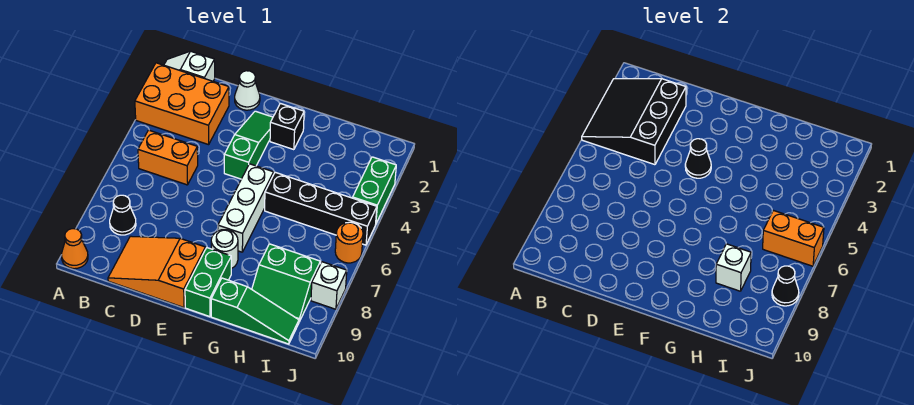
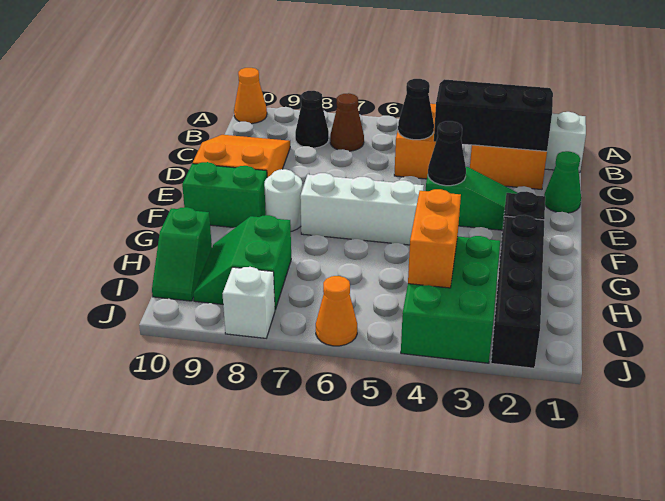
none -> brown 1x1 cone [330,93,364,151]
white 1x1 cone [235,71,260,110] -> green 1x1 cone [544,151,581,213]
black 1x4 brick [265,172,377,245] -> black 1x4 brick moved to [491,215,544,368]
green 1x3 slope [211,278,299,344] -> green 1x2 slope [152,207,212,301]
white 1x1 brick [716,244,751,291] -> none
orange 1x2 brick [763,210,824,266] -> orange 1x2 brick moved to [408,189,461,288]
green 1x2 brick [353,157,396,223] -> green 2x3 brick [401,236,500,363]
orange 1x1 round brick [335,222,363,263] -> orange 1x1 cone [316,276,357,346]
black 1x1 cone [772,266,799,306] -> black 1x1 cone moved to [398,79,434,140]

